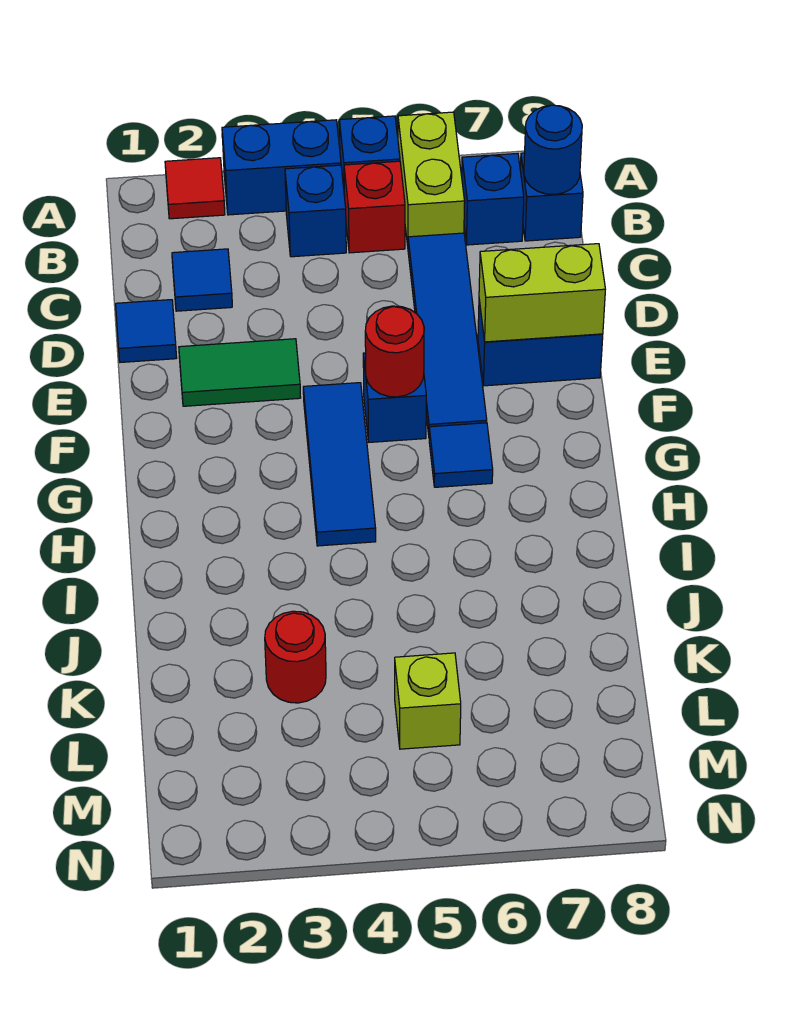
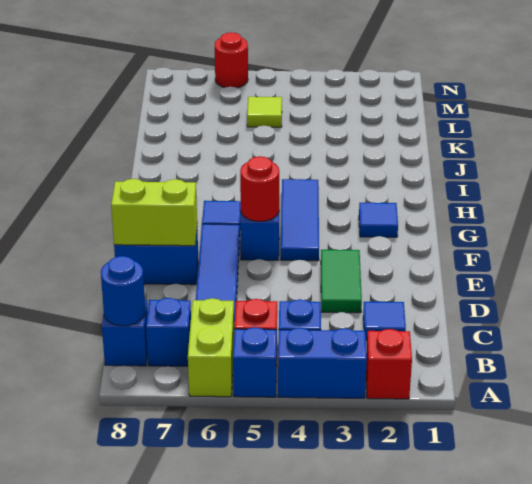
red 1x1 tile [165,158,225,219] -> red 1x1 brick [366,329,412,399]
blue 1x1 tile [116,300,177,362] -> blue 1x1 tile moved to [359,203,398,237]
green 1x2 tile [179,339,301,406] -> green 1x2 tile turned to [321,250,362,313]
red 1x1 round brick [265,611,326,703] -> red 1x1 round brick moved to [215,32,248,88]
lime 1x1 brick [395,653,461,749] -> lime 1x1 tile [247,97,282,127]

